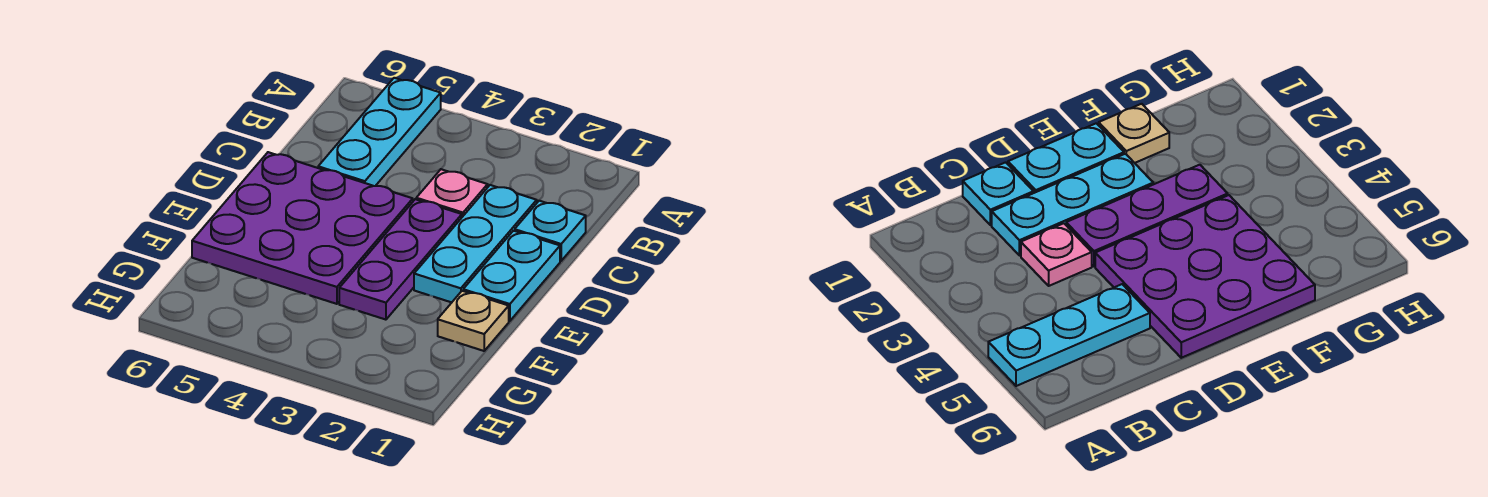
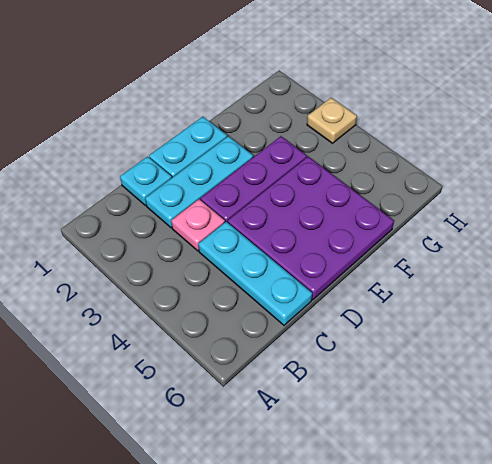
cyan 1x3 plate [318,78,441,186] -> cyan 1x3 plate turned to [198,222,312,325]
tan 1x1 plate [438,291,509,351] -> tan 1x1 plate moved to [307,98,357,143]

